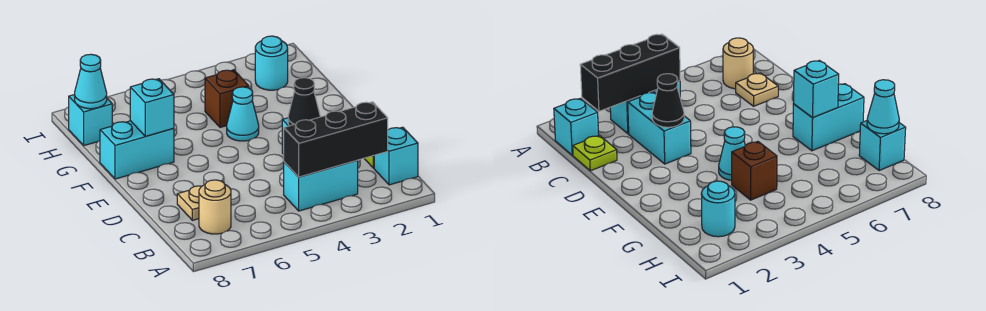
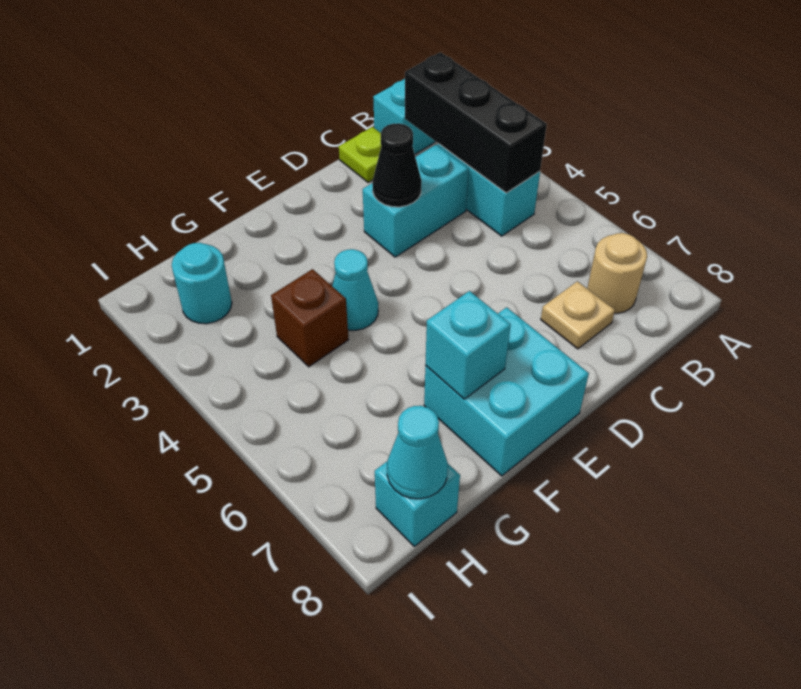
cyan 1x2 brick [100,121,174,179] -> cyan 2x2 brick [424,307,589,476]

